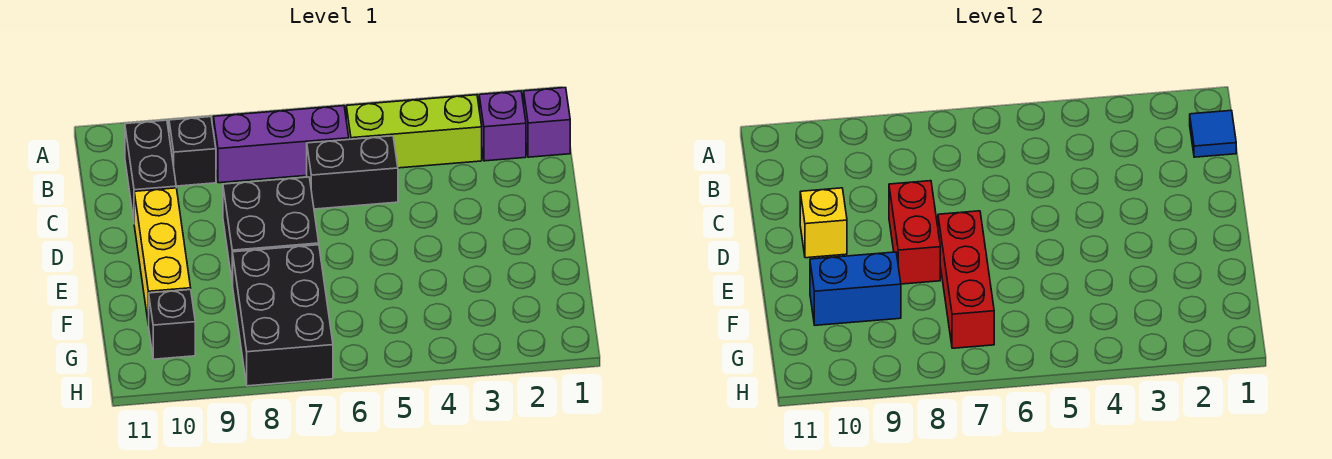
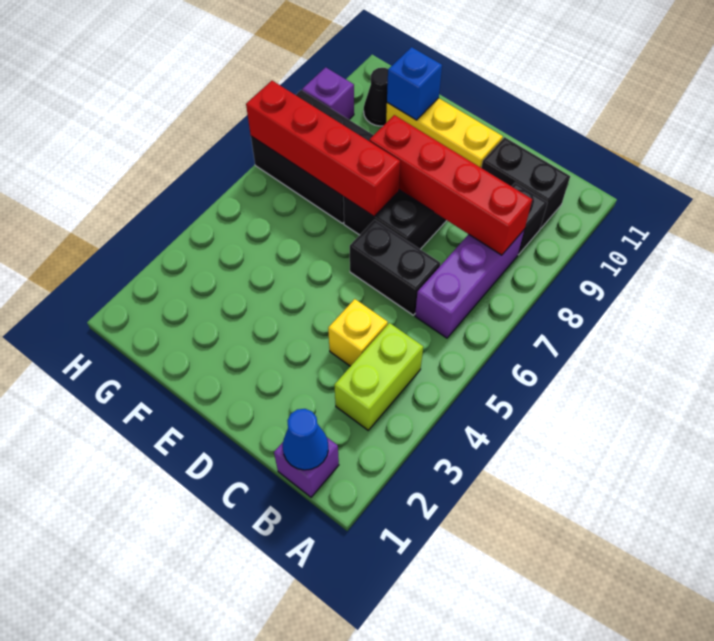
blue 1x1 tile [1190,110,1236,157] -> blue 1x1 cone [283,409,328,470]
purple 1x1 brick [479,91,526,161] -> purple 1x1 brick moved to [302,67,354,119]
lime 1x3 brick [346,95,482,168] -> lime 1x2 brick [334,323,423,430]
black 1x2 brick [307,136,398,209] -> black 1x2 brick turned to [350,220,440,315]
red 1x2 brick [889,181,940,284] -> red 1x4 brick [369,115,532,255]
yellow 1x1 brick [800,188,847,258] -> yellow 1x1 brick moved to [328,299,388,366]
red 1x3 brick [938,211,994,348] -> red 1x4 brick [246,81,400,216]
blue 1x2 brick [810,252,901,325] -> blue 1x1 brick [387,47,442,120]
black 1x1 brick [149,290,195,359] -> black 1x1 cone [364,68,388,126]

